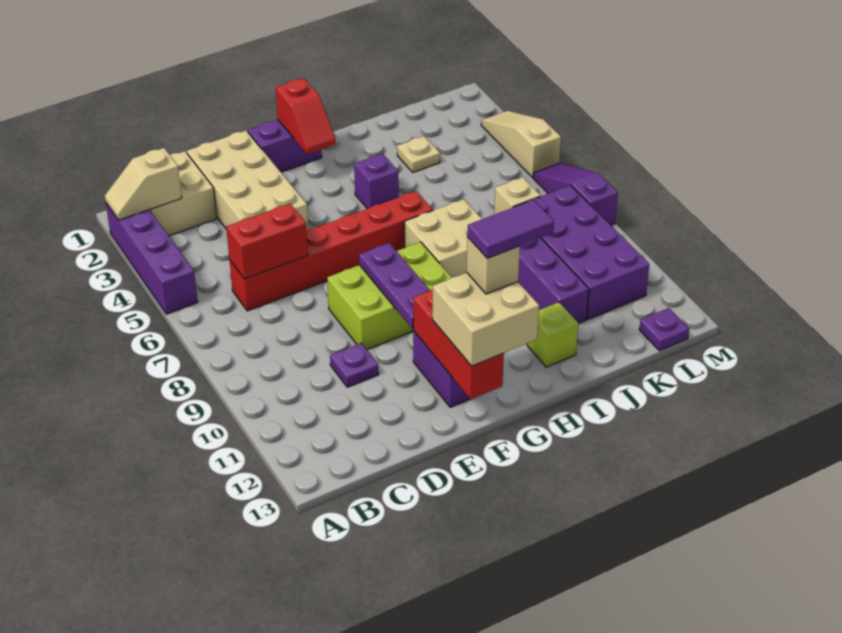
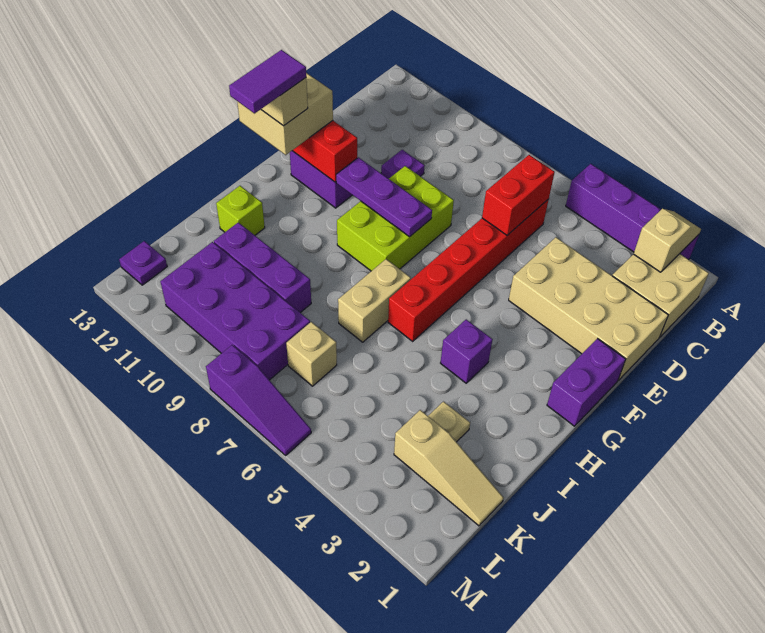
red 1x2 slope [275,78,336,154] -> none
tan 2x2 brick [405,199,482,277] -> tan 1x2 brick [338,259,411,342]
tan 1x3 slope [481,111,561,178] -> tan 1x3 slope moved to [394,410,504,526]

